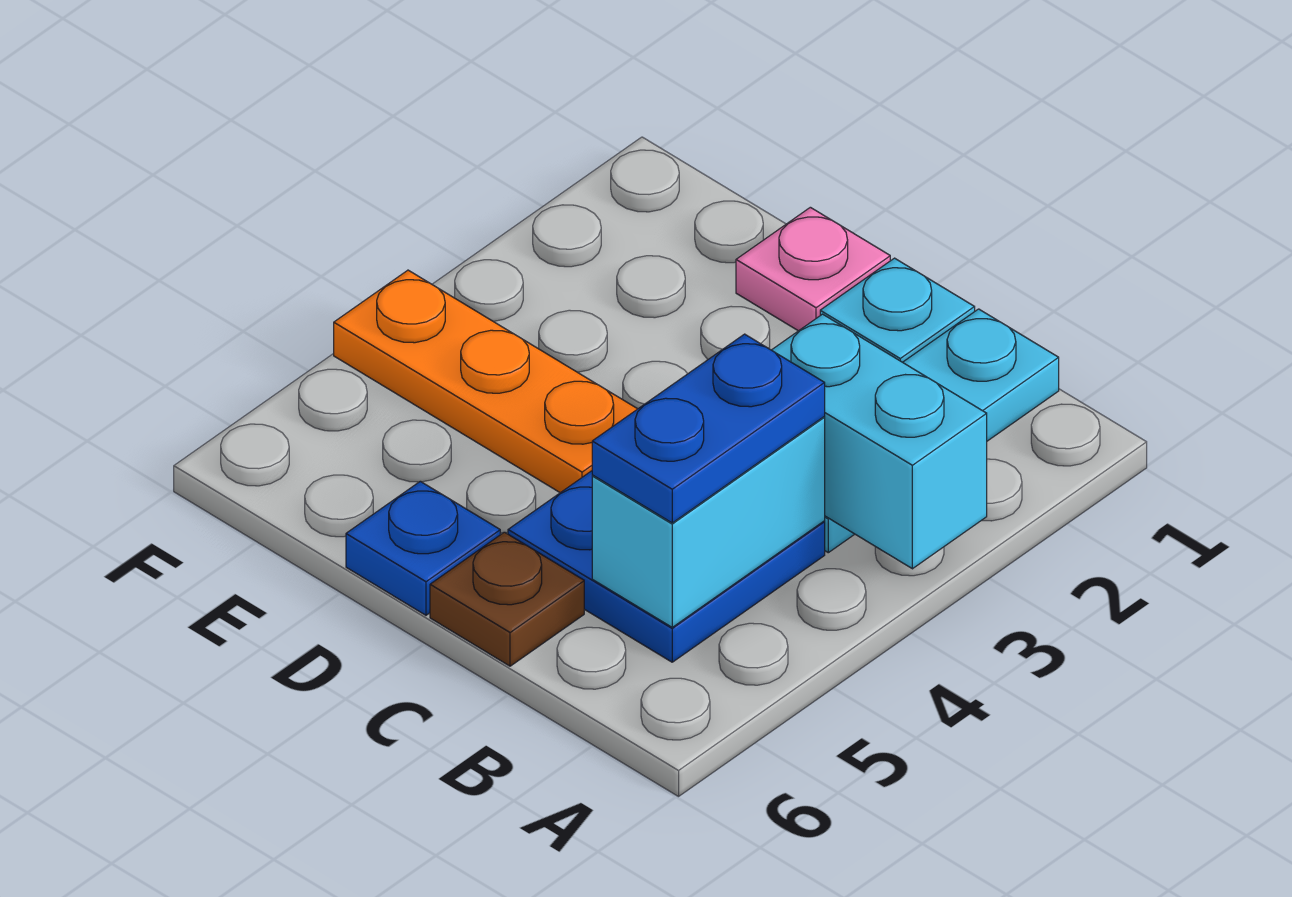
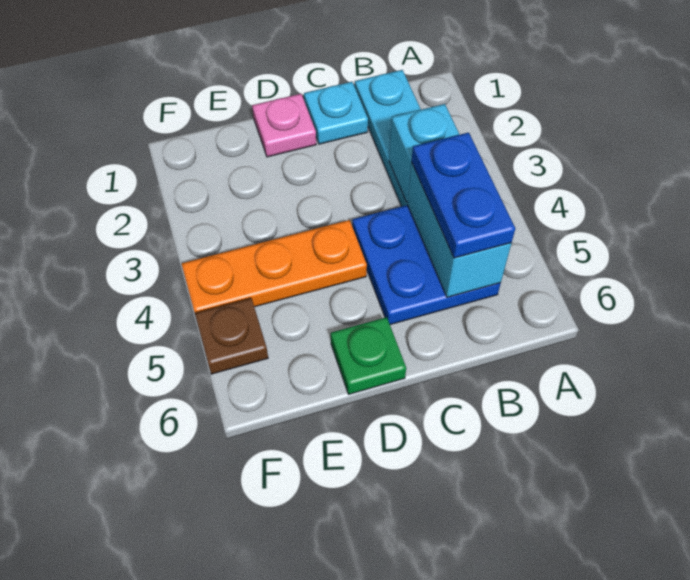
cyan 1x2 brick [772,314,987,569] -> cyan 1x1 brick [389,104,460,202]
brown 1x1 plate [430,532,584,666] -> brown 1x1 plate moved to [195,298,268,374]
blue 1x1 plate [346,481,500,615] -> green 1x1 plate [331,317,406,394]

